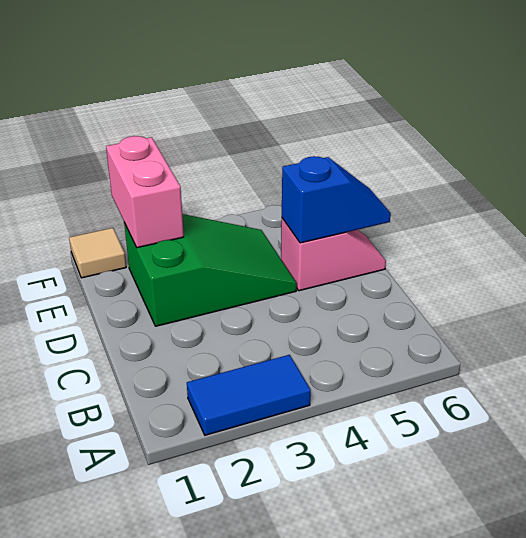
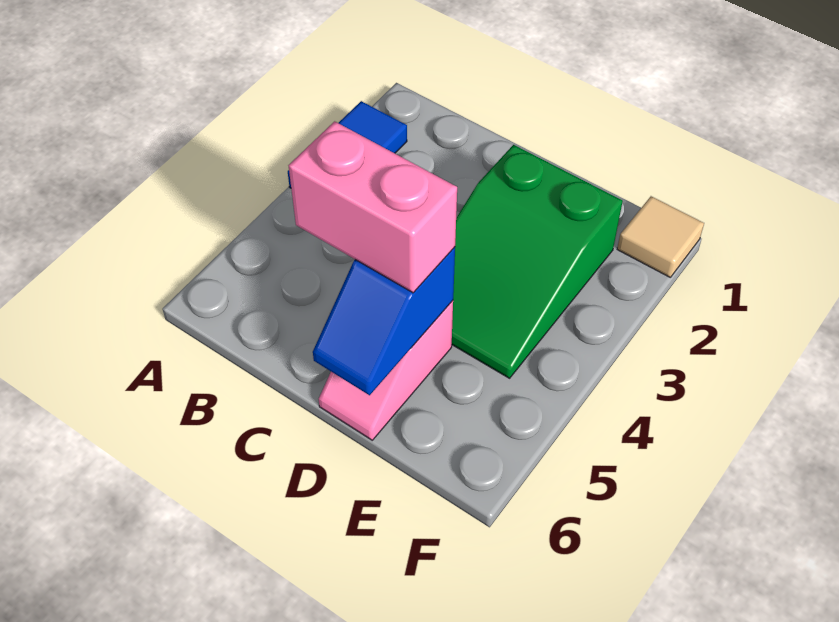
pink 1x2 brick [106,136,184,248] -> pink 1x2 brick moved to [289,121,457,293]

